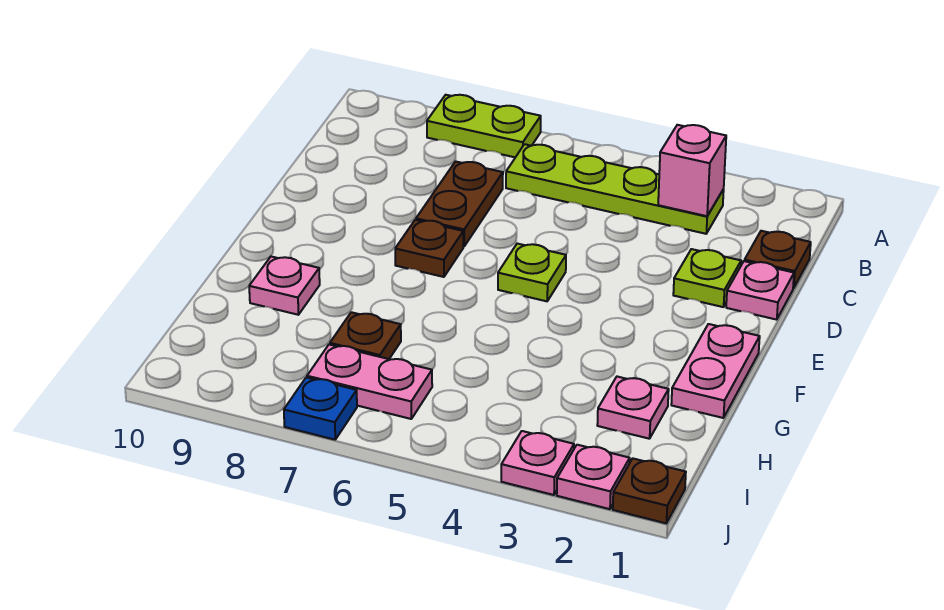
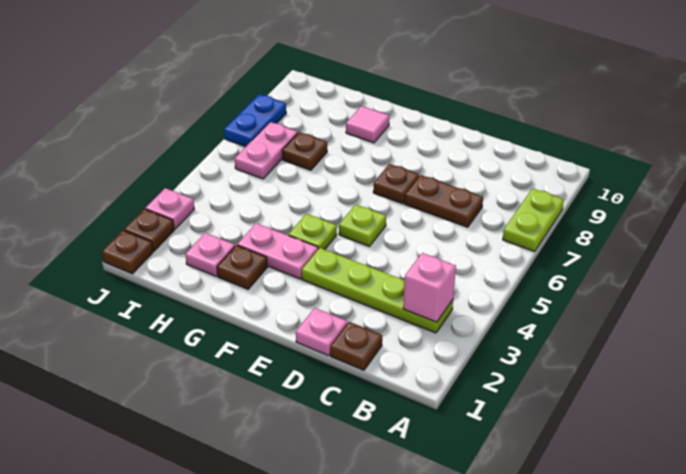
lime 1x4 plate [506,144,724,234] -> lime 1x4 plate turned to [302,248,453,333]
lime 1x1 plate [673,249,741,307] -> lime 1x1 plate moved to [289,214,337,249]
pink 1x2 plate [671,324,760,418] -> pink 1x2 plate moved to [237,223,318,279]
none -> brown 1x1 plate [217,245,267,289]
pink 1x1 plate [249,257,320,315] -> pink 1x1 tile [346,106,389,143]
pink 1x1 plate [557,445,630,509] -> brown 1x1 plate [124,209,174,251]
blue 1x1 plate [284,377,357,440] -> blue 1x2 plate [224,94,286,147]

